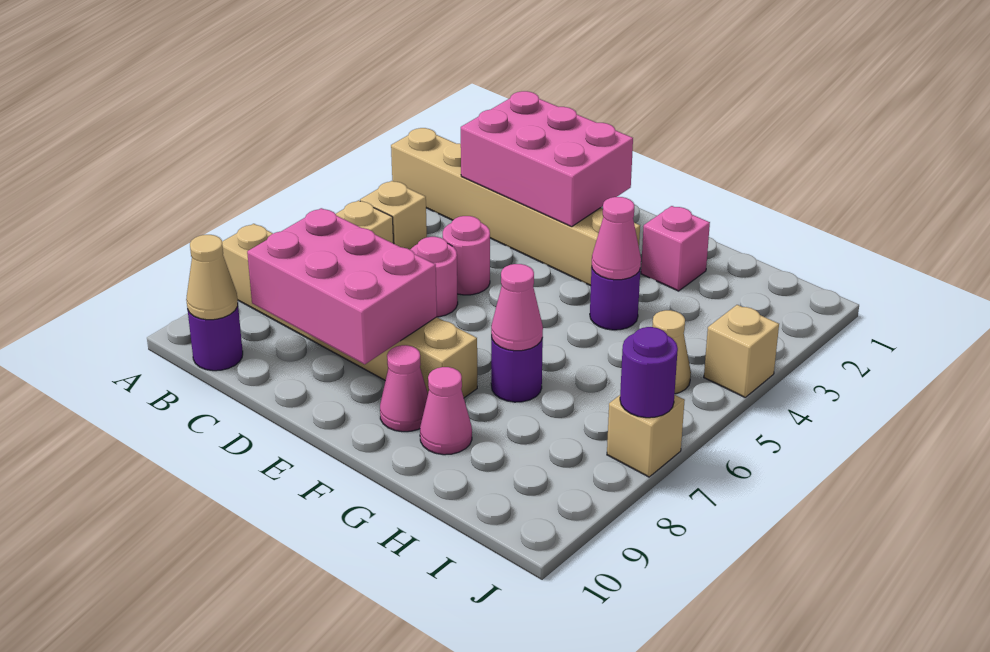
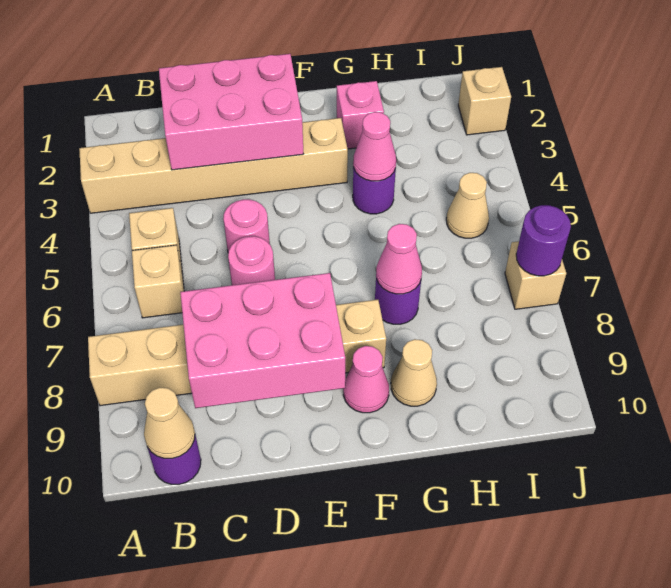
pink 1x1 cone [420,367,472,455] -> tan 1x1 cone [391,339,437,406]
tan 1x1 brick [704,305,779,397] -> tan 1x1 brick moved to [458,67,511,135]

